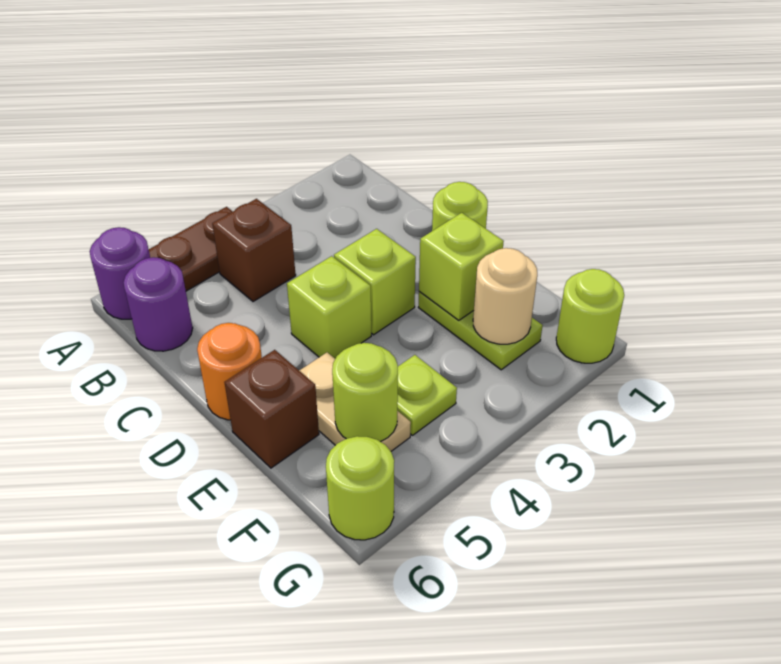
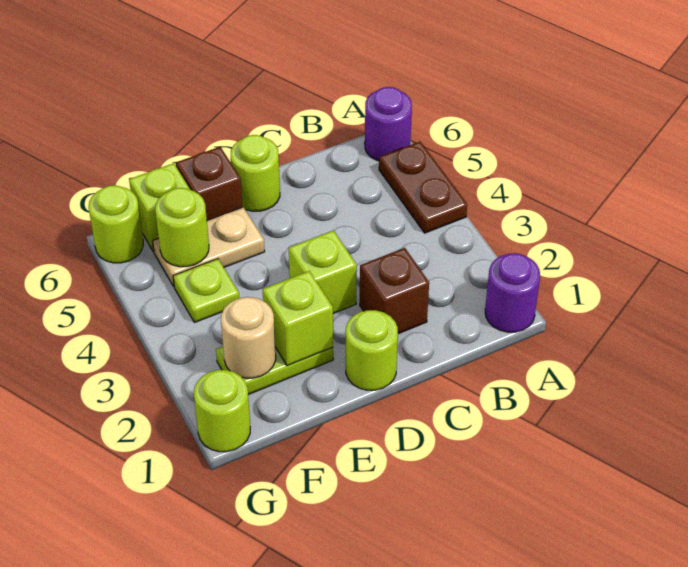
brown 1x1 brick [212,199,296,302] -> brown 1x1 brick moved to [360,248,429,334]
purple 1x1 round brick [124,257,193,351] -> purple 1x1 round brick moved to [485,253,540,332]
lime 1x1 brick [287,256,371,359] -> lime 1x1 brick moved to [129,163,190,252]
orange 1x1 round brick [197,323,262,420] -> lime 1x1 round brick [231,135,280,211]

